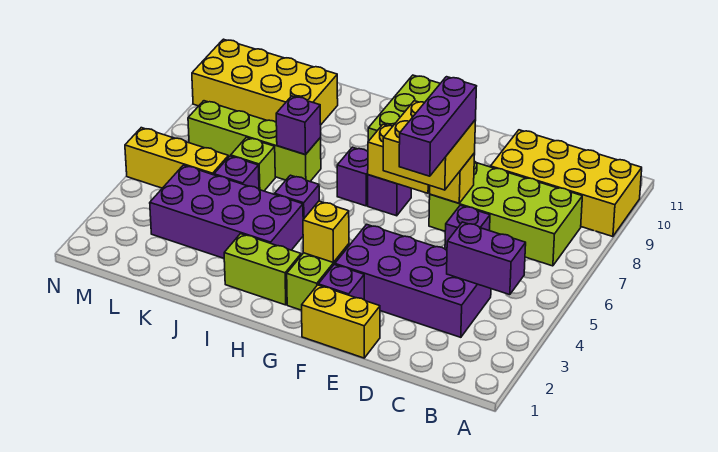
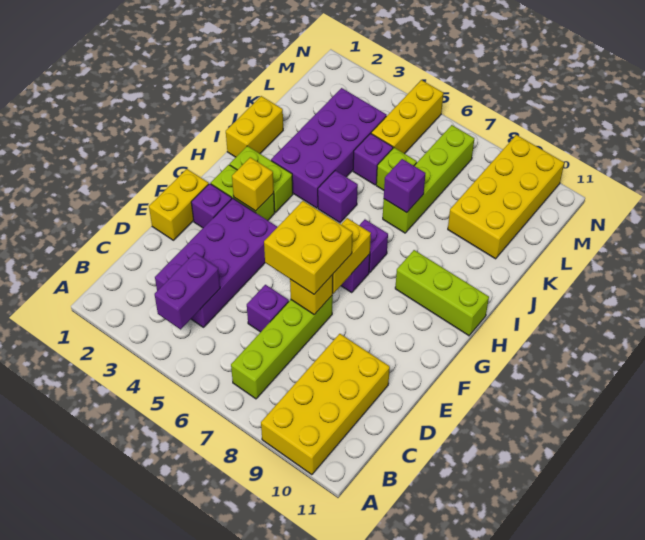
lime 2x4 brick [429,161,582,266] -> lime 1x4 brick [231,295,333,399]
purple 1x3 brick [399,77,477,176] -> none
lime 1x2 brick [224,234,301,305] -> lime 1x2 brick turned to [230,146,293,212]
none -> yellow 1x2 brick [226,96,283,157]

